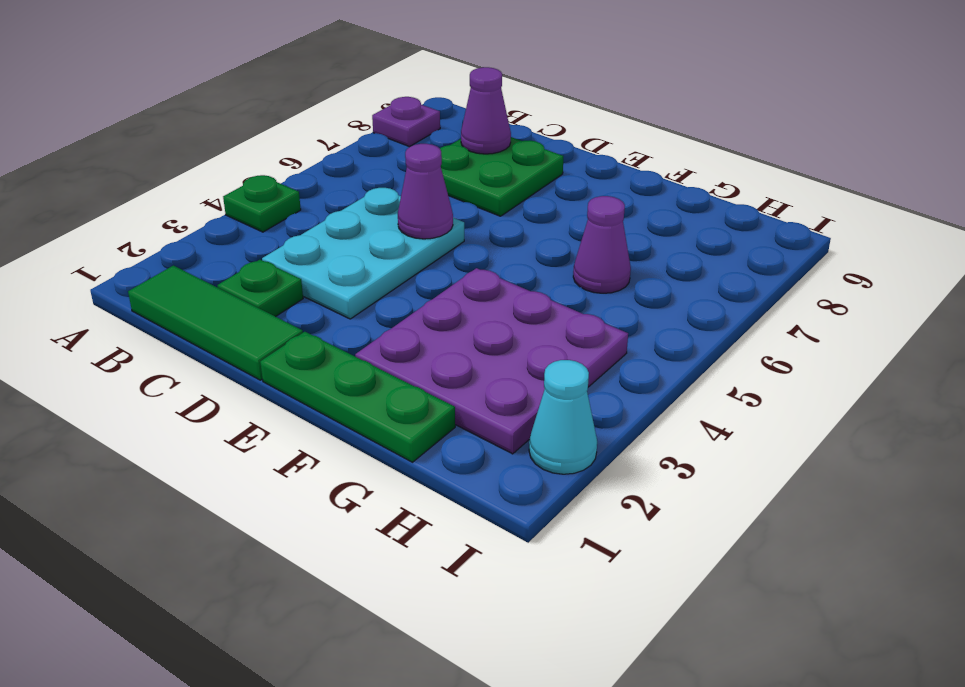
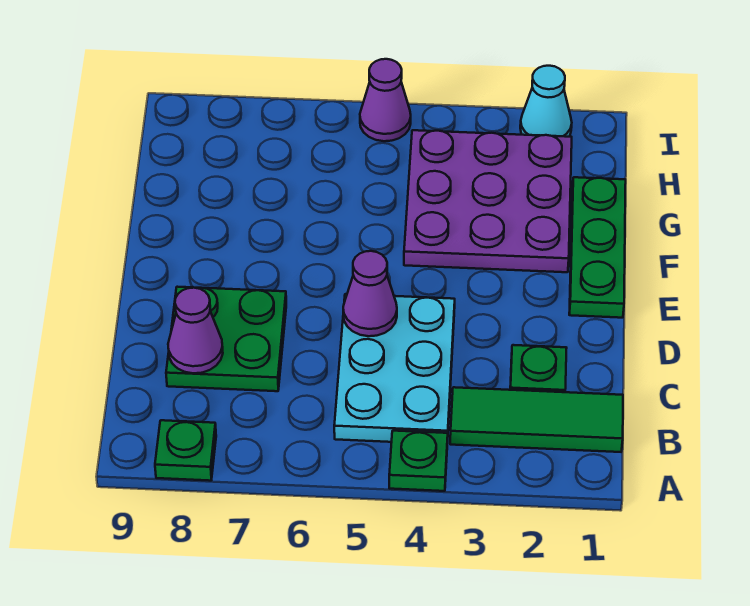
purple 1x1 plate [372,97,440,147] -> green 1x1 plate [155,420,216,481]
green 1x3 tile [128,265,303,380] -> green 1x3 tile turned to [450,387,623,452]
cyan 2x3 plate [262,188,464,319] -> cyan 2x3 plate turned to [334,294,455,442]
purple 1x1 cone [573,196,631,293] -> purple 1x1 cone moved to [360,59,411,141]

